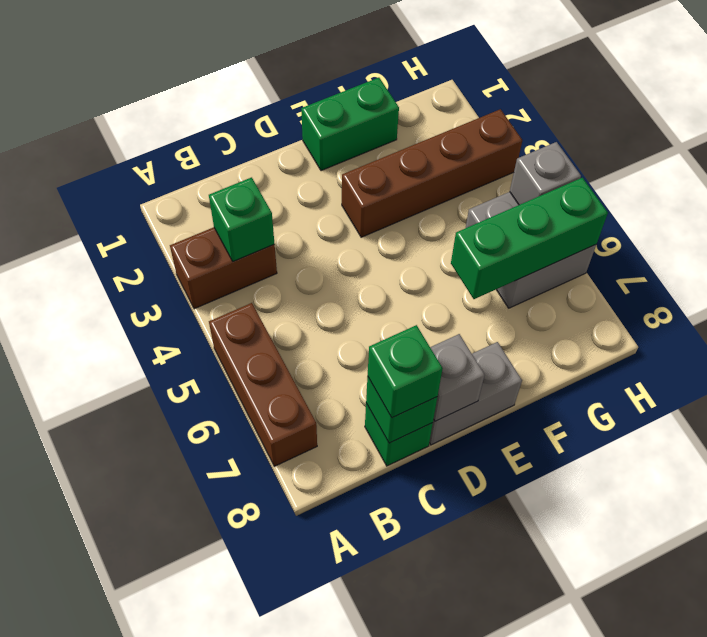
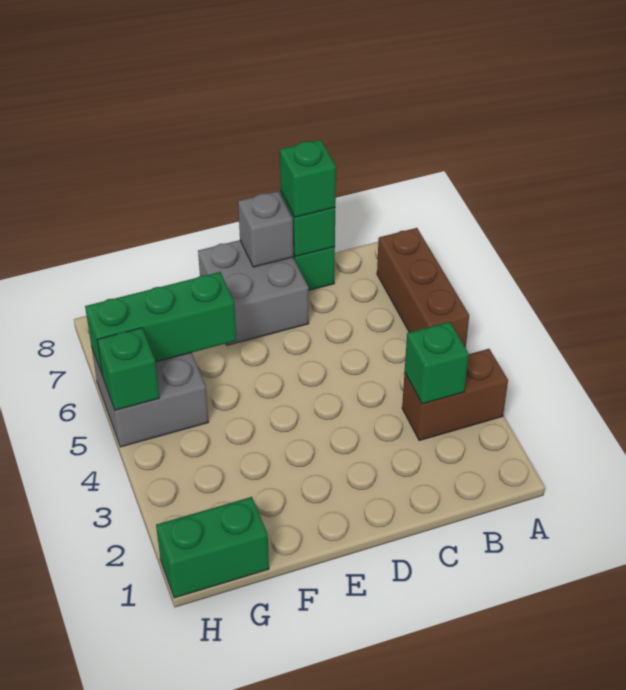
grey 1x2 brick [429,342,522,445] -> grey 2x2 brick [198,240,309,345]
green 1x2 brick [301,78,399,171] -> green 1x2 brick moved to [156,497,269,598]
brown 1x4 brick [342,109,522,237] -> none
grey 1x1 brick [510,142,581,205] -> green 1x1 brick [97,328,159,410]

